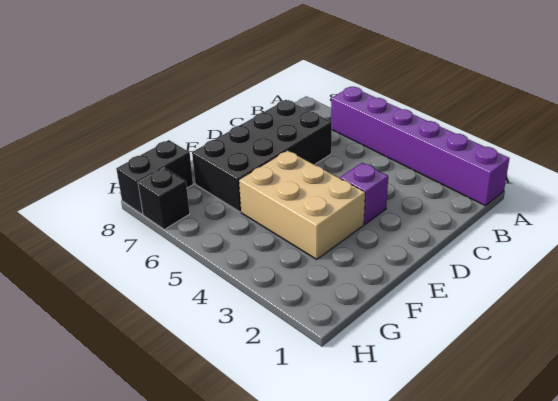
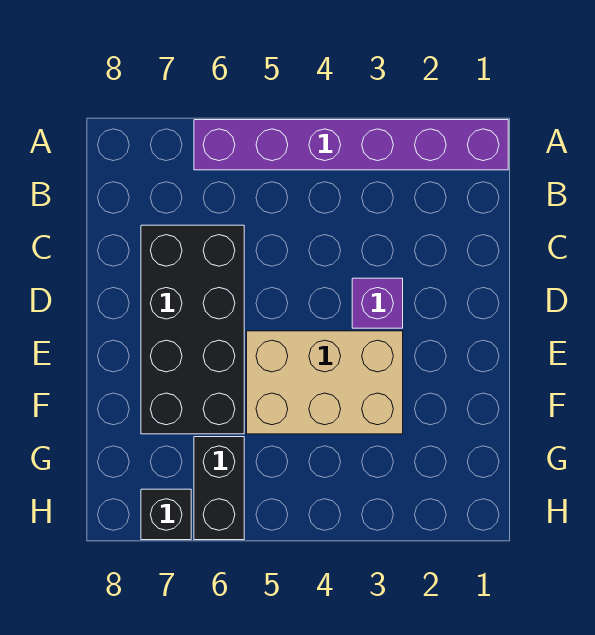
black 1x2 brick [116,140,193,214] -> black 1x2 brick moved to [194,437,244,540]

